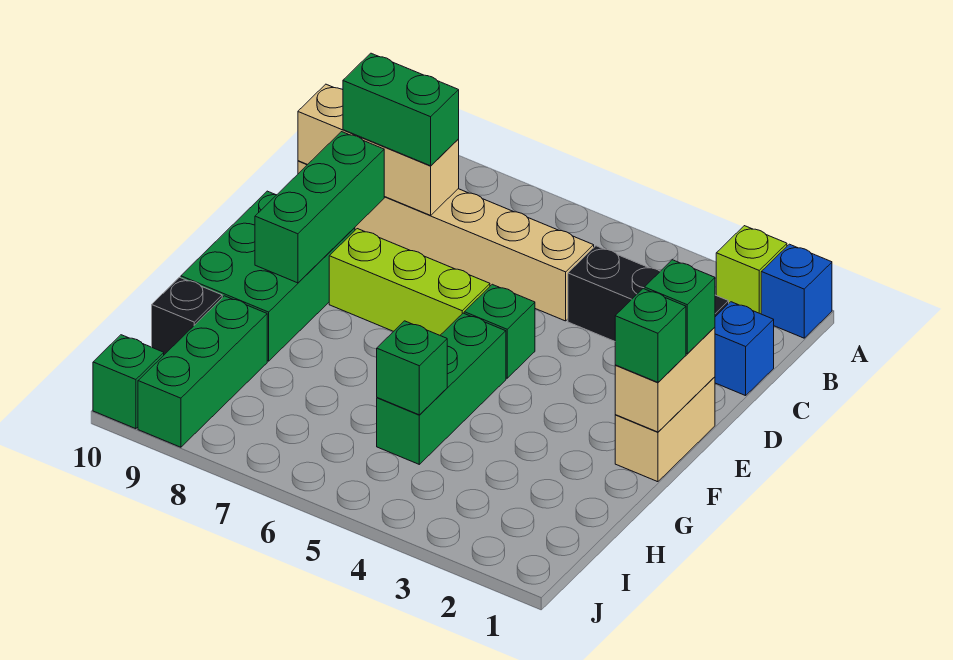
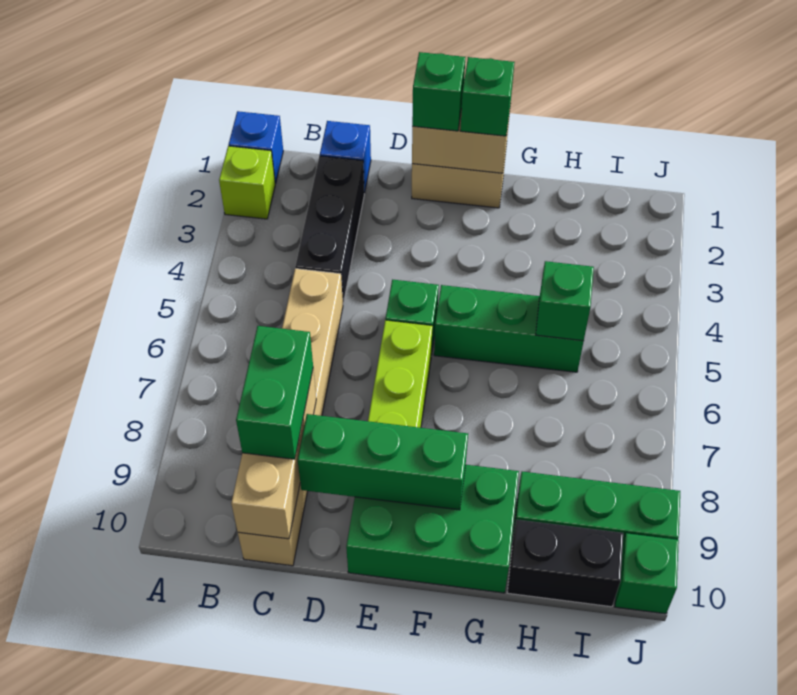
black 1x1 brick [152,277,222,355] -> black 1x2 brick [507,520,623,607]

